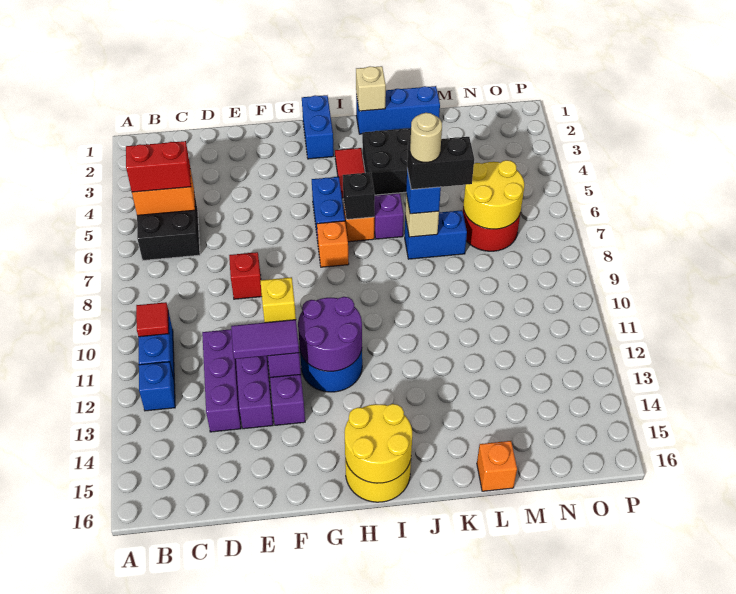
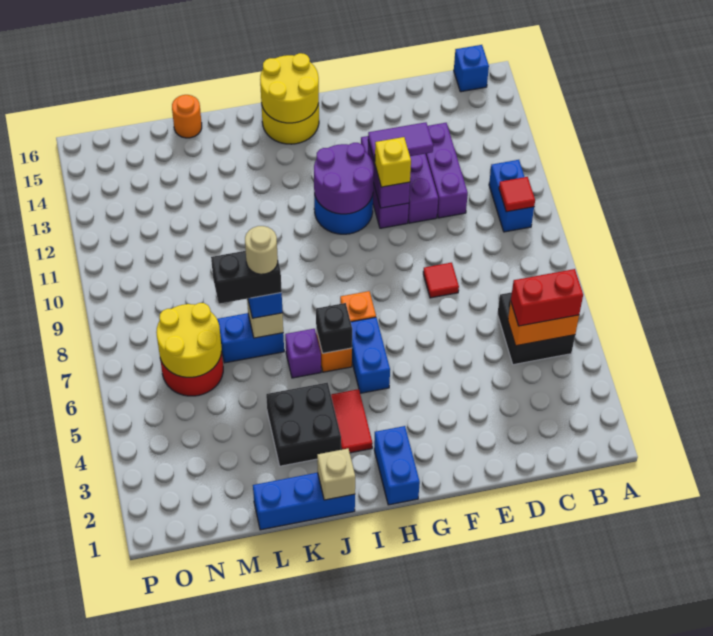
blue 1x1 brick [139,362,175,411] -> blue 1x1 brick moved to [454,45,489,92]
red 1x1 brick [229,252,262,299] -> red 1x1 tile [423,263,459,298]
orange 1x1 brick [477,441,517,491] -> orange 1x1 round brick [172,95,202,138]

